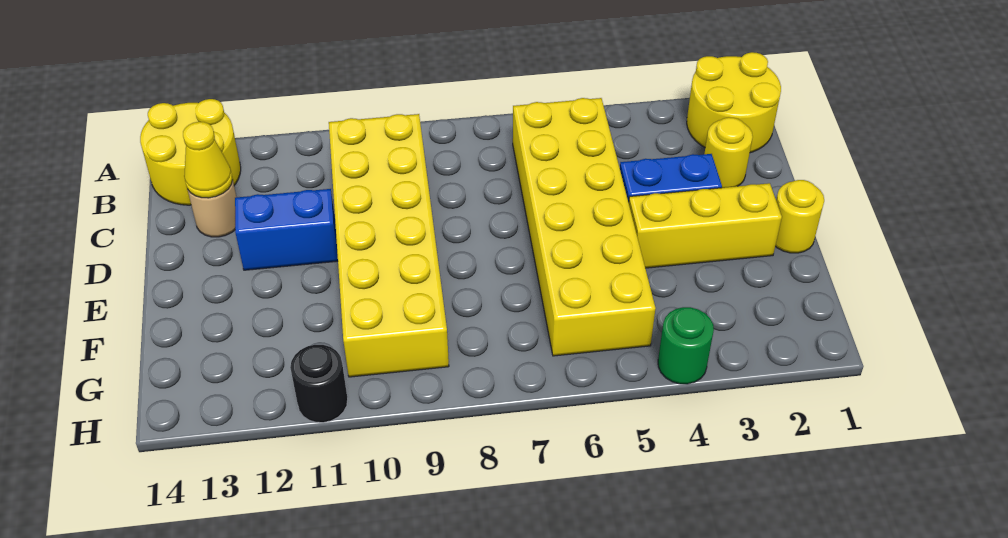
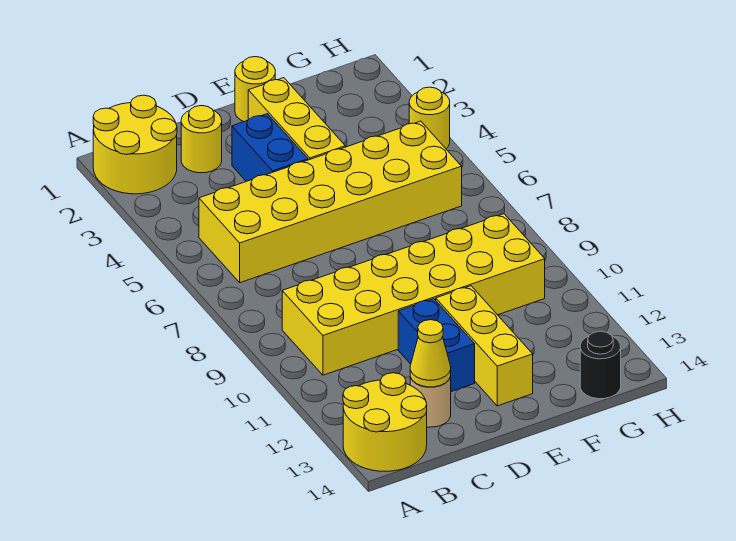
none -> yellow 1x3 brick [436,286,533,406]
green 1x1 round brick [658,307,714,384] -> yellow 1x1 round brick [409,87,450,149]
black 1x1 round brick [290,345,348,423] -> black 1x1 round brick moved to [580,331,621,399]

